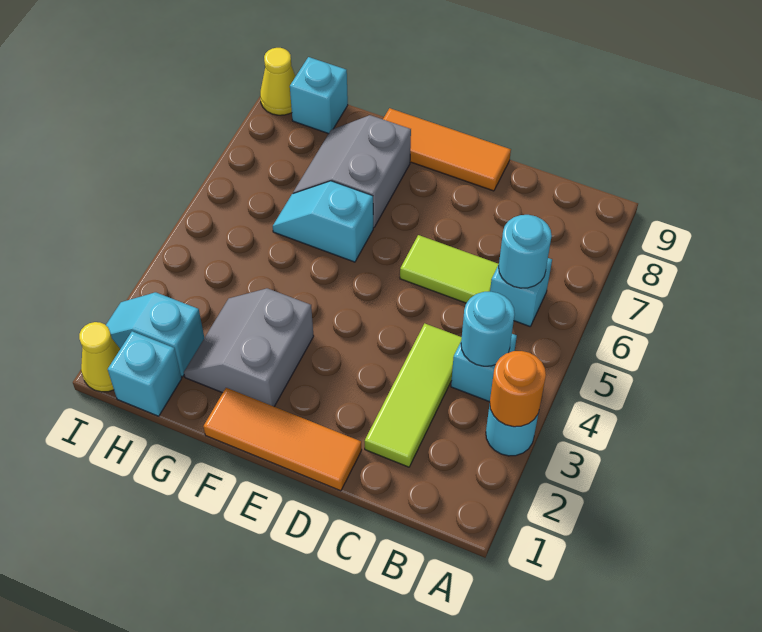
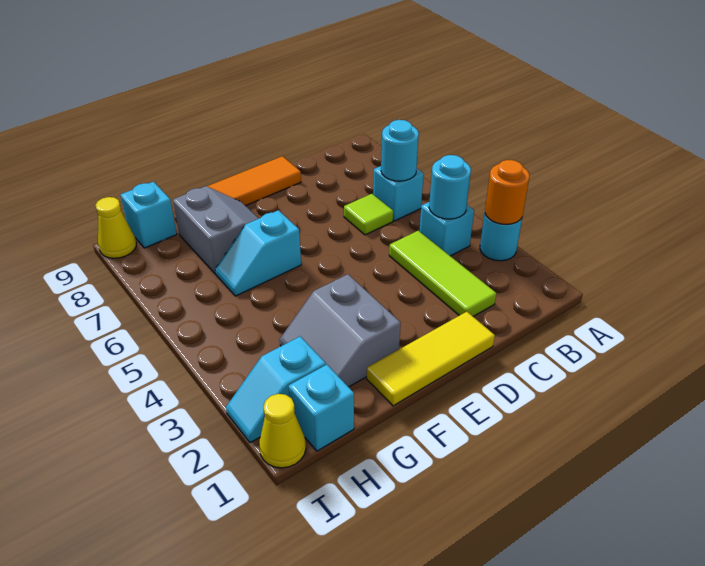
lime 1x2 tile [400,235,499,303] -> lime 1x1 tile [344,194,393,235]
orange 1x3 tile [203,388,362,491] -> yellow 1x3 tile [367,312,495,406]
grey 2x2 slope [293,115,411,228] -> grey 2x2 slope turned to [173,186,259,274]

